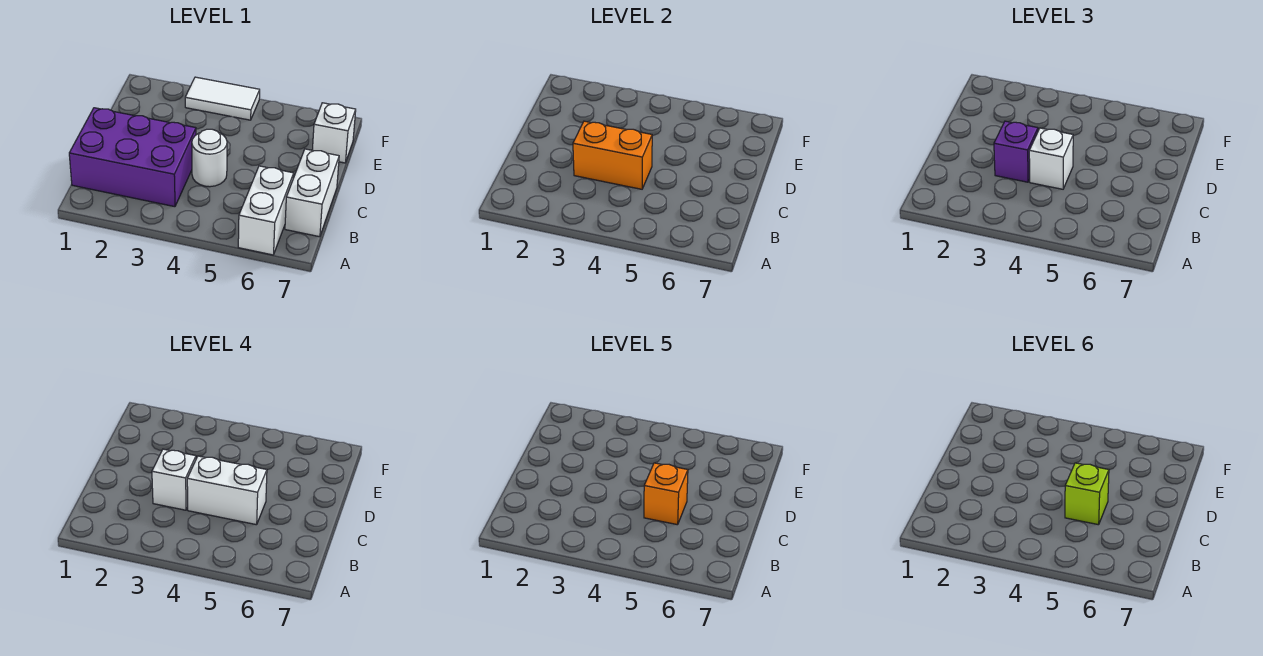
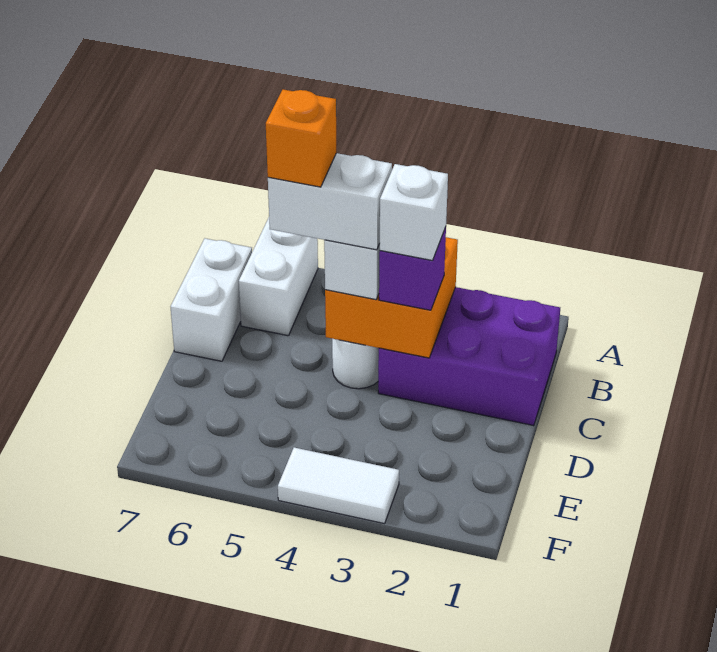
orange 1x2 brick [573,121,652,189] -> orange 2x2 brick [325,237,458,358]
lime 1x1 brick [1065,463,1109,525] -> none
white 1x1 brick [312,103,356,163] -> none

